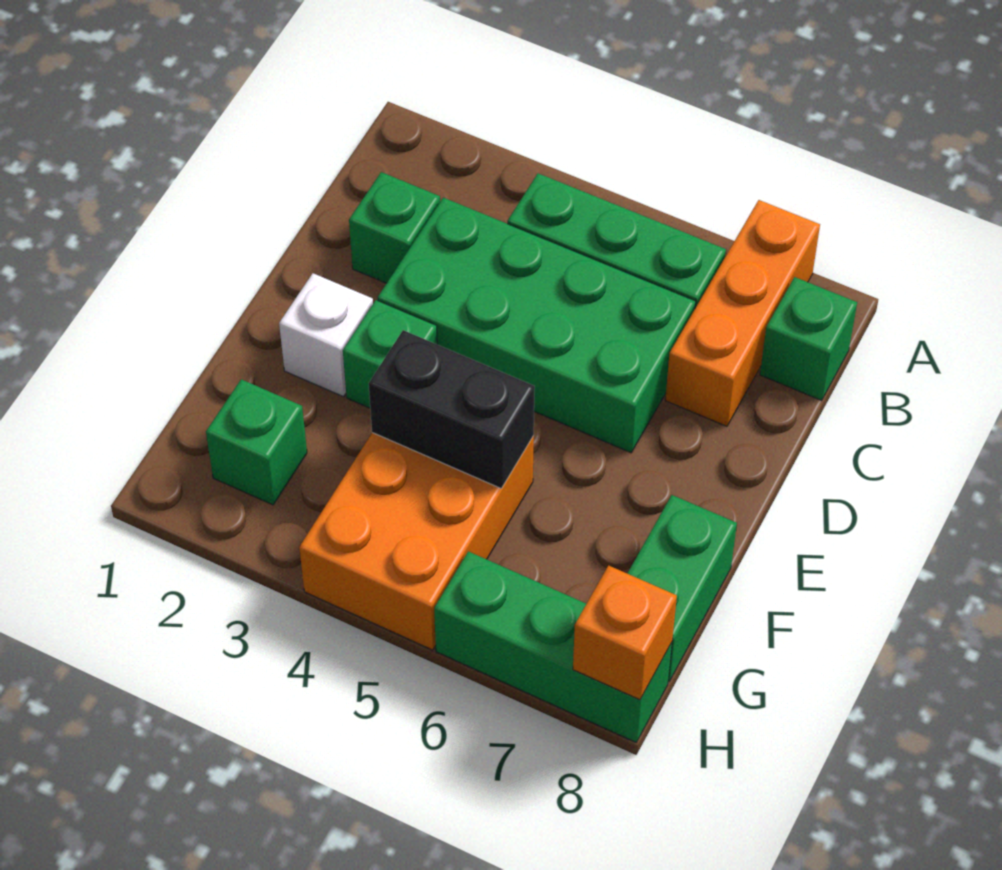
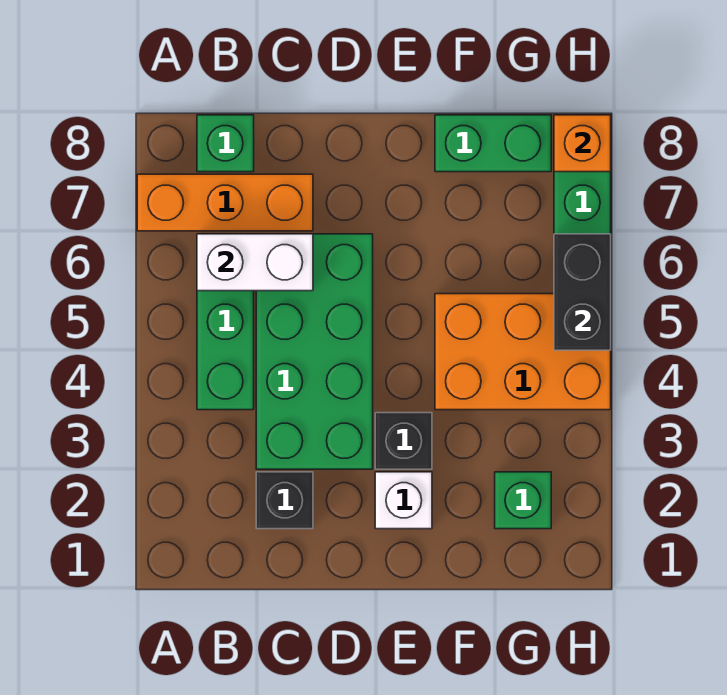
none -> white 1x2 brick [197,234,313,291]
green 1x1 brick [349,172,440,283] -> black 1x1 brick [256,472,313,529]
green 1x1 brick [343,300,437,408] -> black 1x1 brick [375,413,432,469]
black 1x2 brick [369,330,535,488] -> black 1x2 brick moved to [554,234,611,350]

